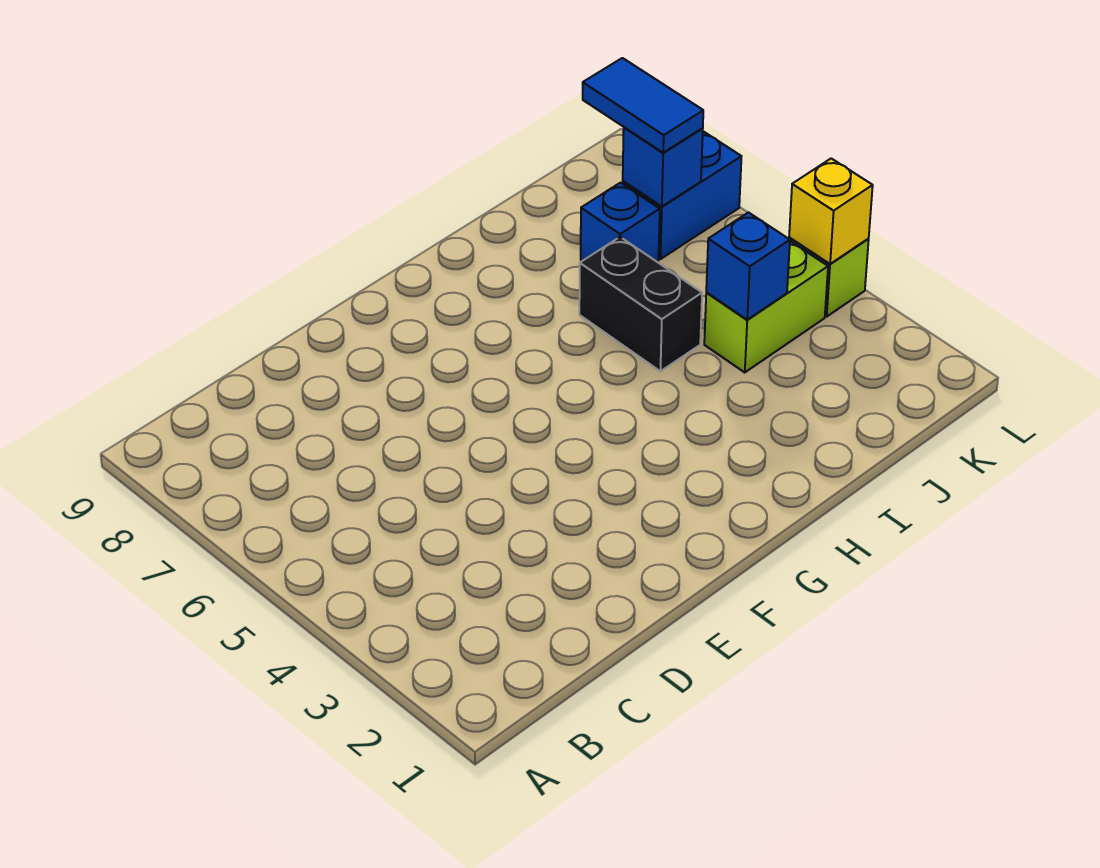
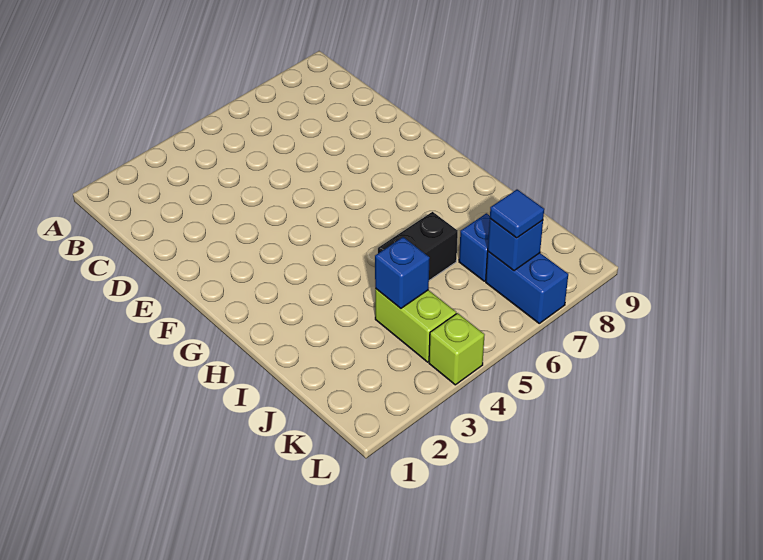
blue 1x2 tile [583,58,703,153] -> blue 1x1 tile [490,189,544,238]
yellow 1x1 brick [789,159,873,264] -> none

